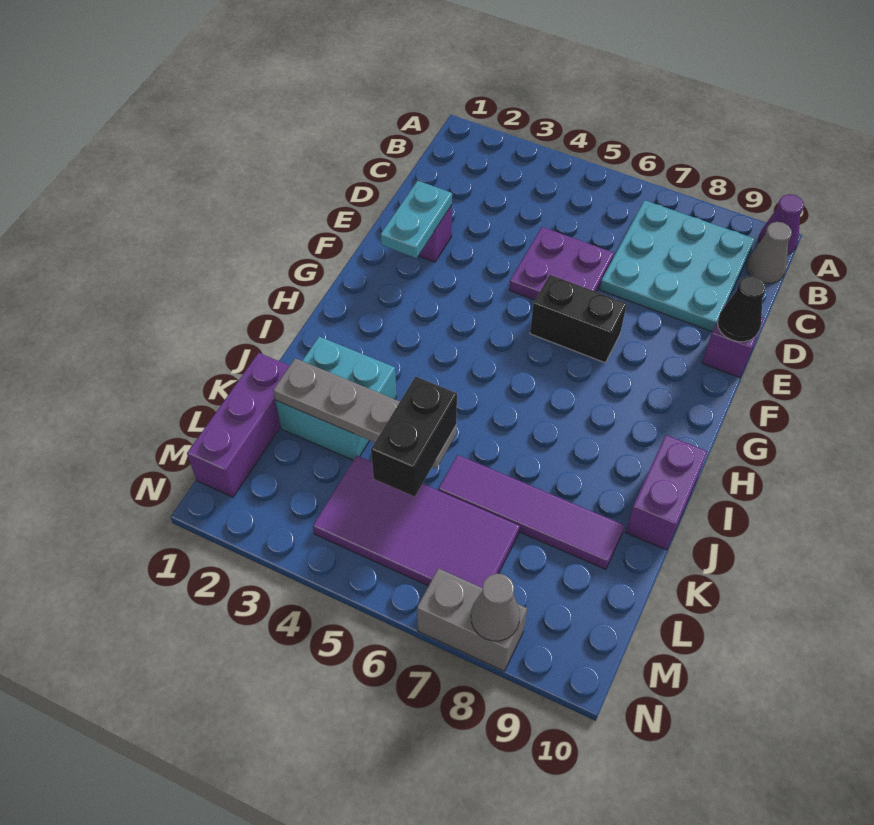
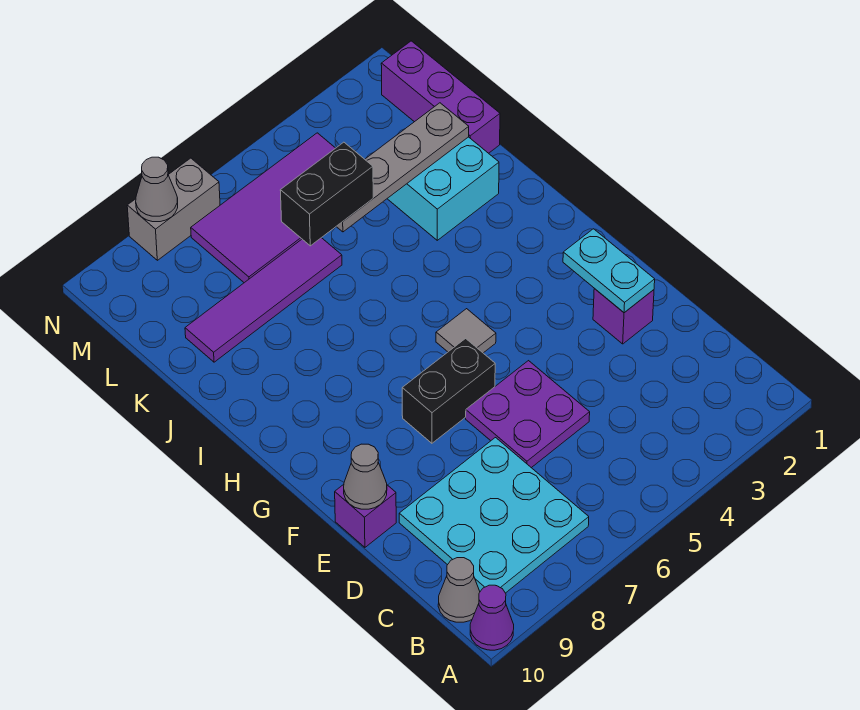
black 1x1 cone [717,276,766,342] -> grey 1x1 cone [344,444,387,509]
none -> grey 1x1 tile [436,309,496,353]
purple 1x2 brick [625,435,707,550] -> none
black 1x2 brick [371,377,457,497] -> black 1x2 brick turned to [280,142,373,246]

